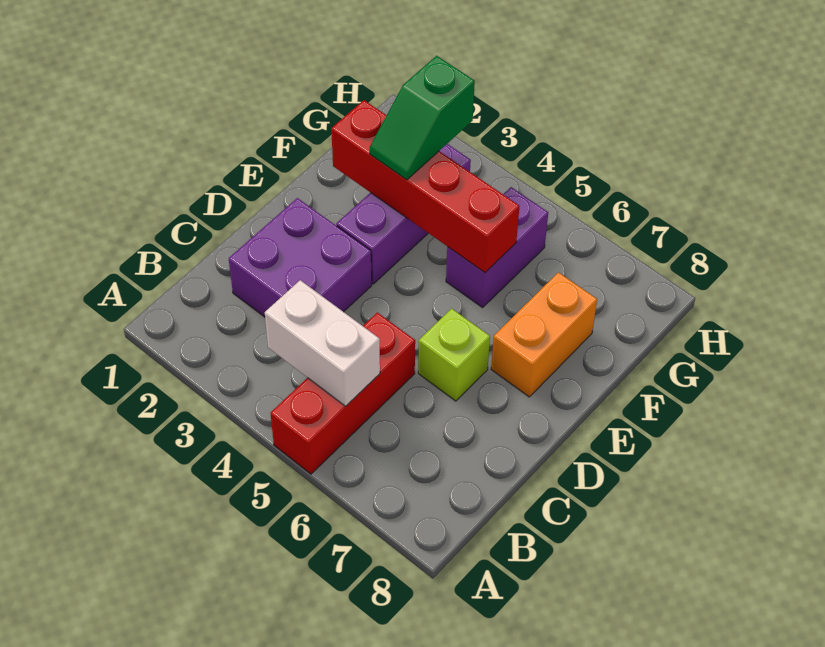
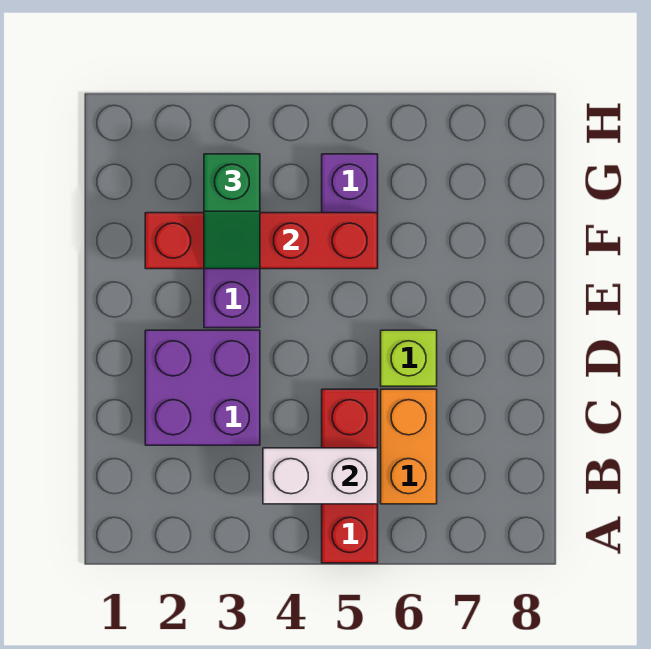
orange 1x2 brick [491,272,597,397] -> orange 1x2 brick moved to [381,389,437,504]

